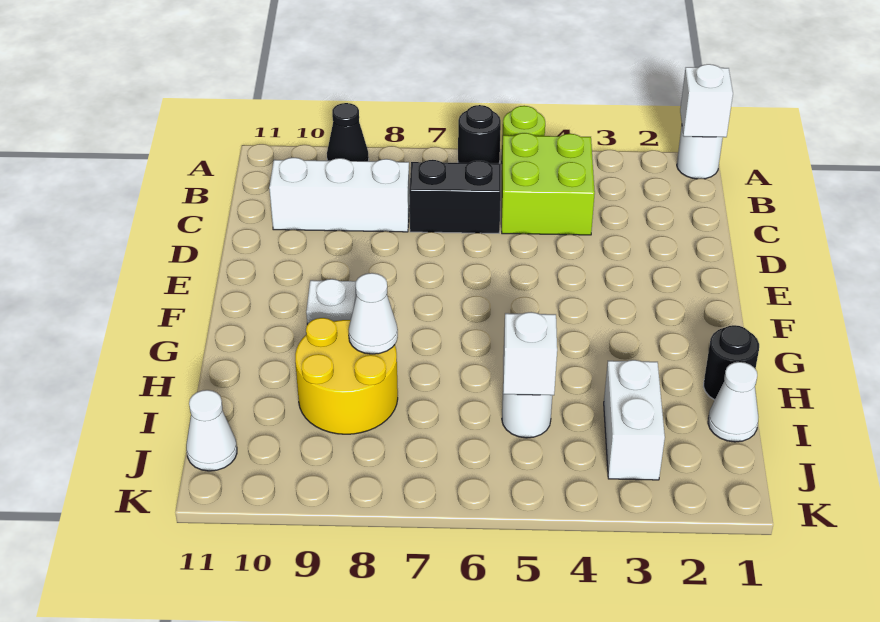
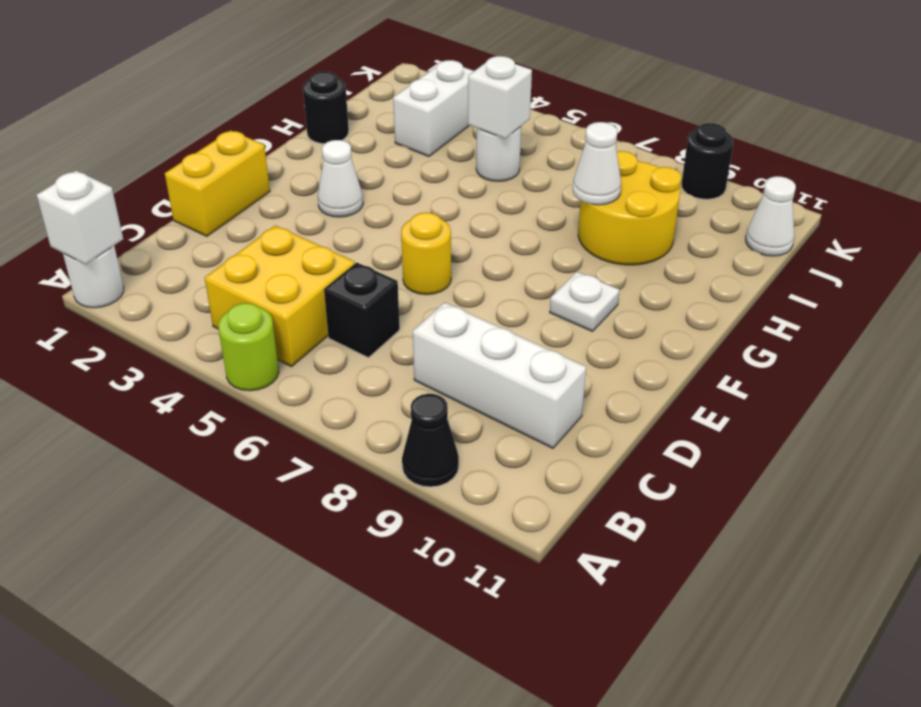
black 1x1 round brick [458,105,501,163] -> black 1x1 round brick moved to [682,123,733,199]
lime 2x2 brick [502,133,595,235] -> yellow 2x2 brick [205,225,355,367]
black 1x2 brick [409,160,501,233] -> black 1x1 brick [324,263,400,358]
none -> yellow 1x2 brick [165,130,270,236]
none -> yellow 1x1 round brick [401,213,451,295]
white 1x1 cone [708,362,758,442] -> white 1x1 cone moved to [318,140,363,217]

